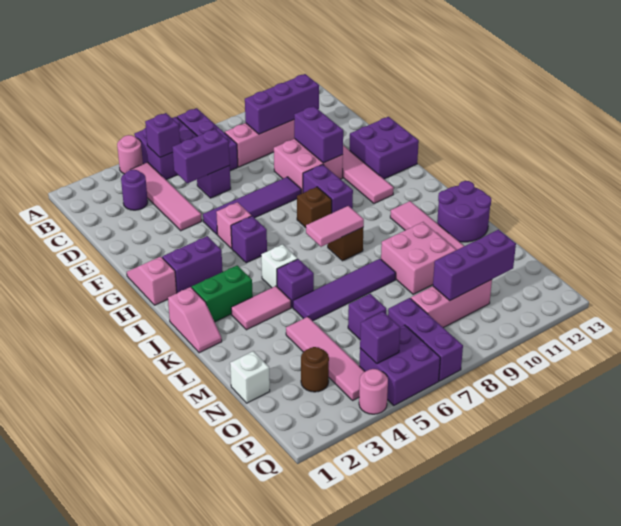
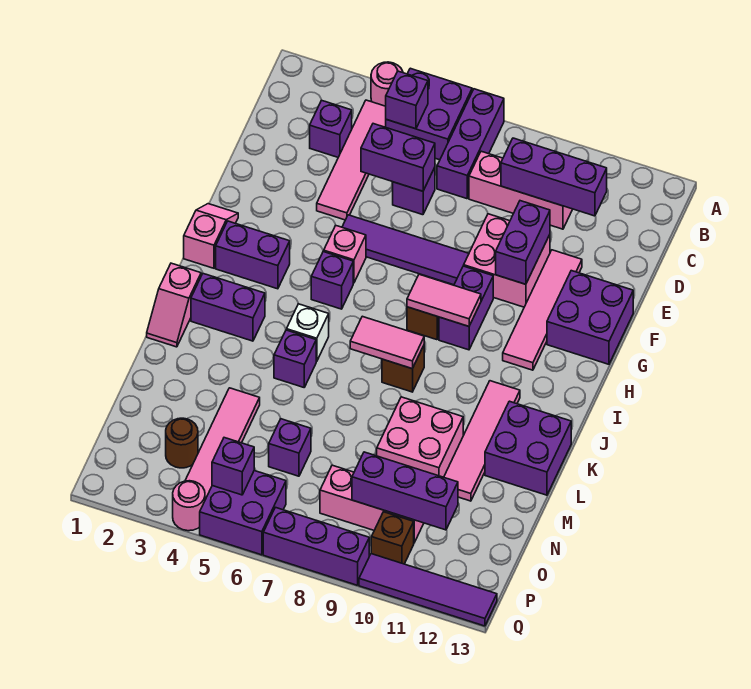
purple 1x1 round brick [121,170,148,210] -> purple 1x1 brick [310,100,352,157]
green 1x2 brick [192,265,253,322] -> purple 1x2 brick [191,273,265,341]
pink 1x2 tile [231,286,291,330] -> pink 1x2 tile moved to [407,274,481,326]
purple 2x2 round brick [437,181,491,242] -> purple 2x2 brick [485,401,571,495]
purple 1x4 tile [293,259,396,321] -> purple 1x4 tile moved to [359,554,497,626]
white 1x1 brick [230,351,270,403] -> none
purple 1x3 brick [388,298,463,381] -> purple 1x3 brick turned to [263,507,369,585]
none -> brown 1x1 brick [371,512,414,564]

